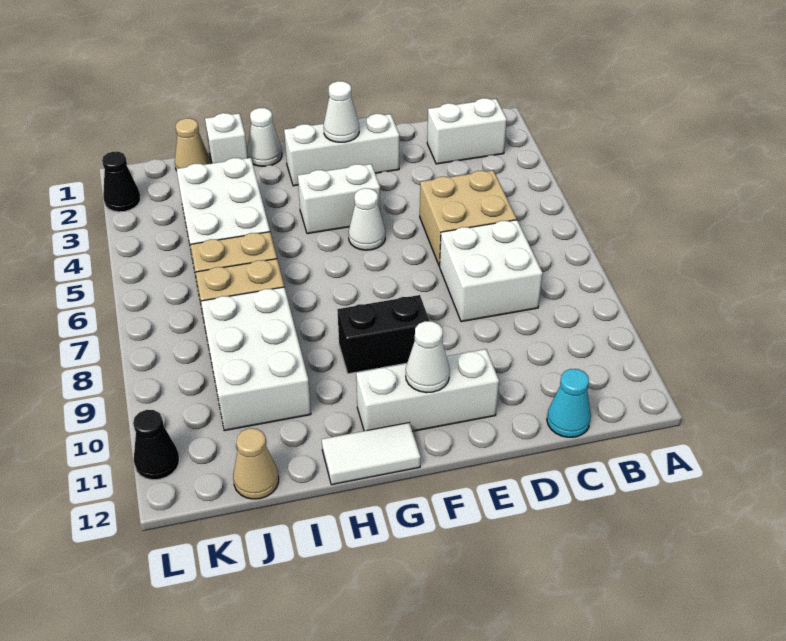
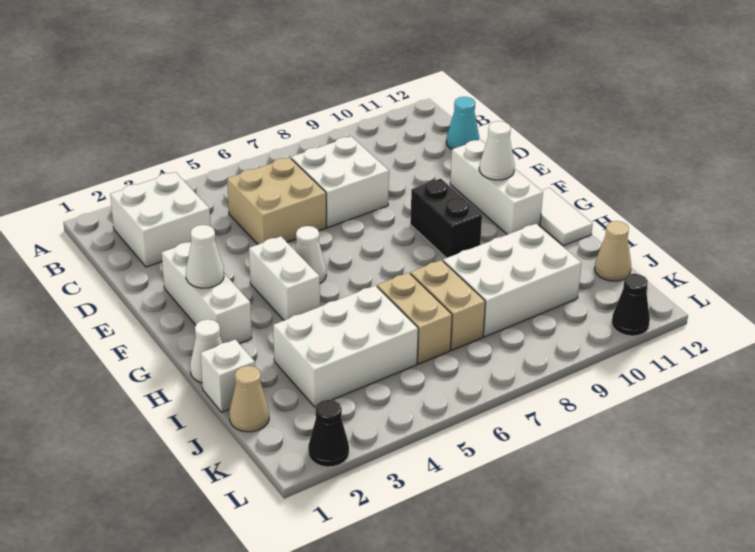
white 1x2 brick [427,98,507,164] -> white 2x2 brick [110,172,210,267]

